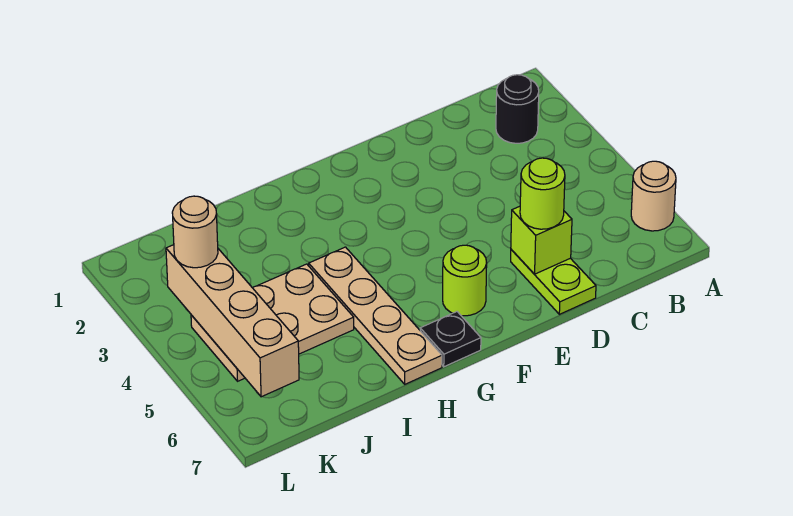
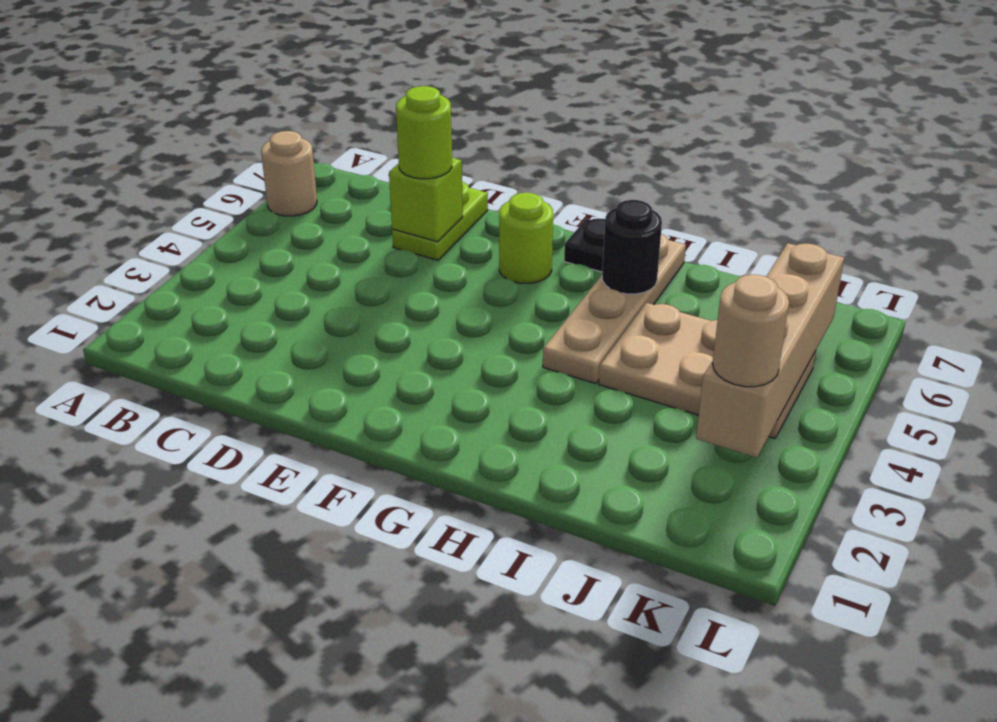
black 1x1 round brick [496,75,539,143] -> black 1x1 round brick moved to [602,200,662,294]

